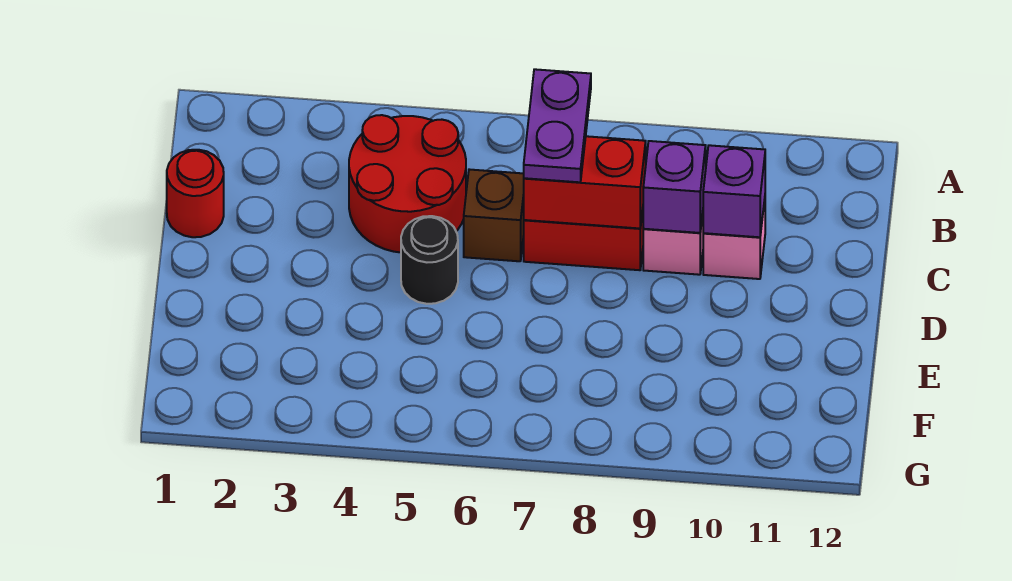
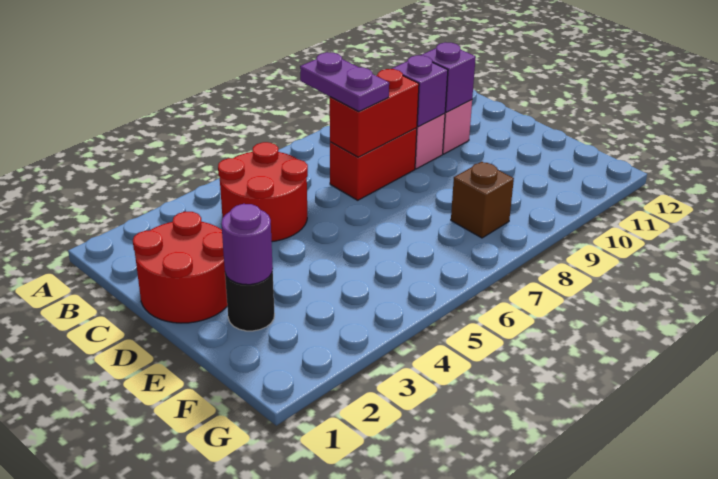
red 1x1 round brick [167,150,224,237] -> red 2x2 round brick [133,212,227,323]
brown 1x1 brick [464,169,524,261] -> brown 1x1 brick moved to [451,162,514,238]
black 1x1 round brick [401,216,458,304] -> black 1x1 round brick moved to [225,270,274,331]
none -> purple 1x1 round brick [221,204,273,285]

